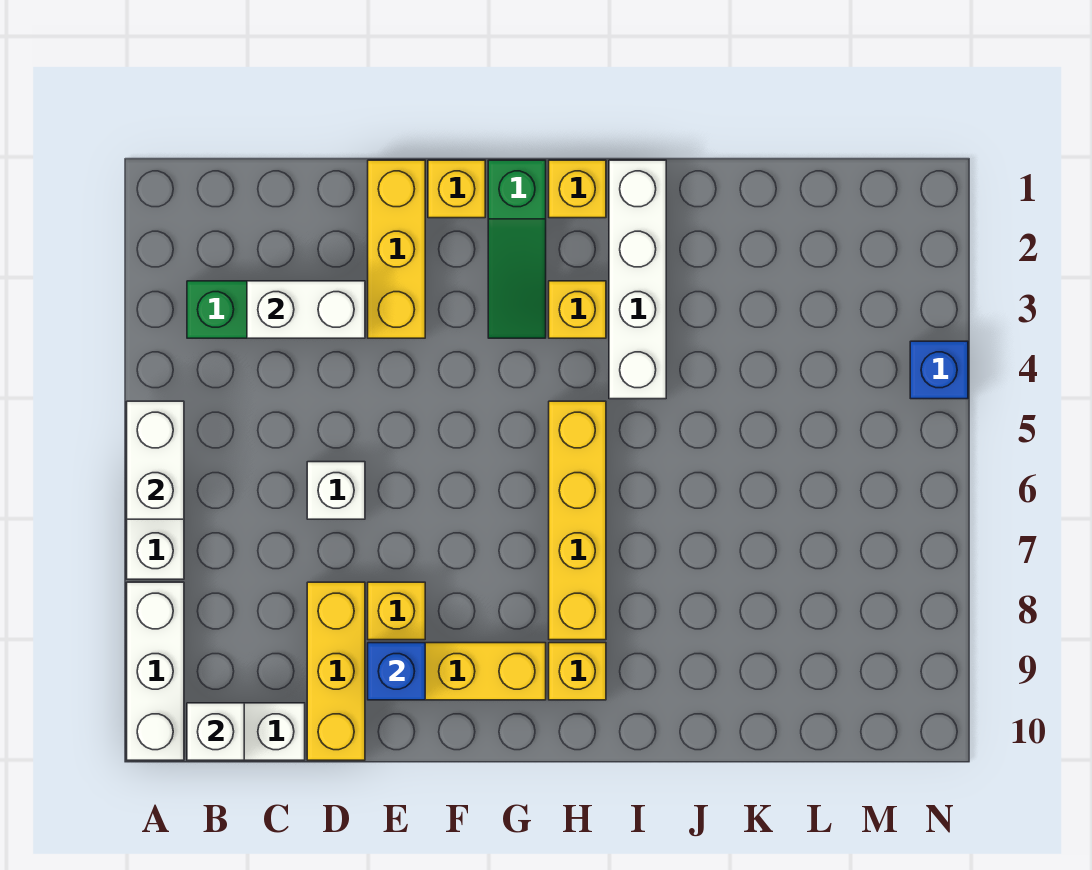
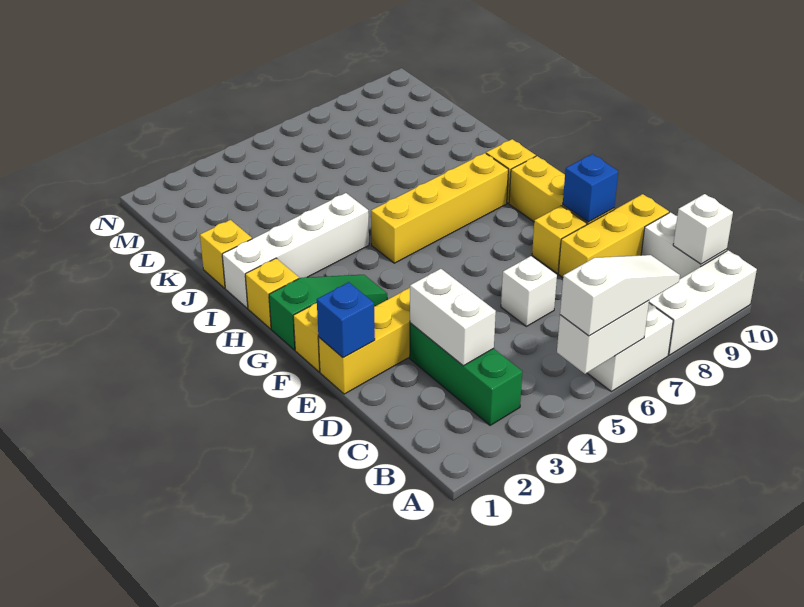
none -> white 1x3 slope [560,255,680,336]
yellow 1x1 brick [549,281,606,338] -> yellow 1x1 brick moved to [200,220,252,288]
blue 1x1 brick [910,341,968,399] -> blue 1x1 brick moved to [317,282,375,358]

